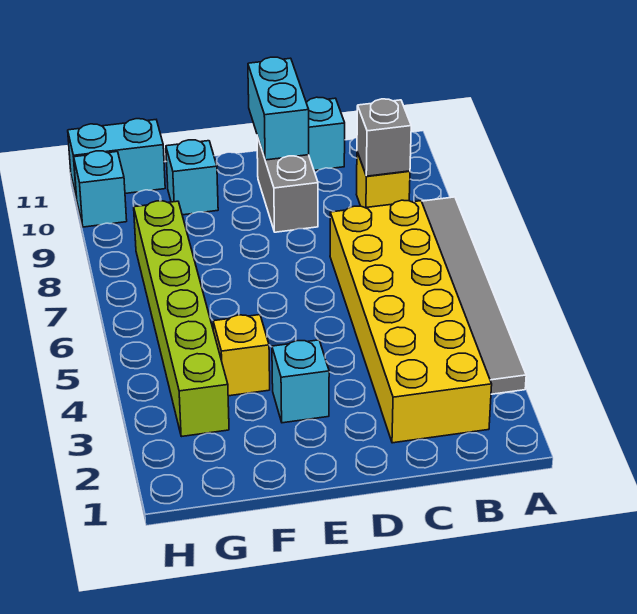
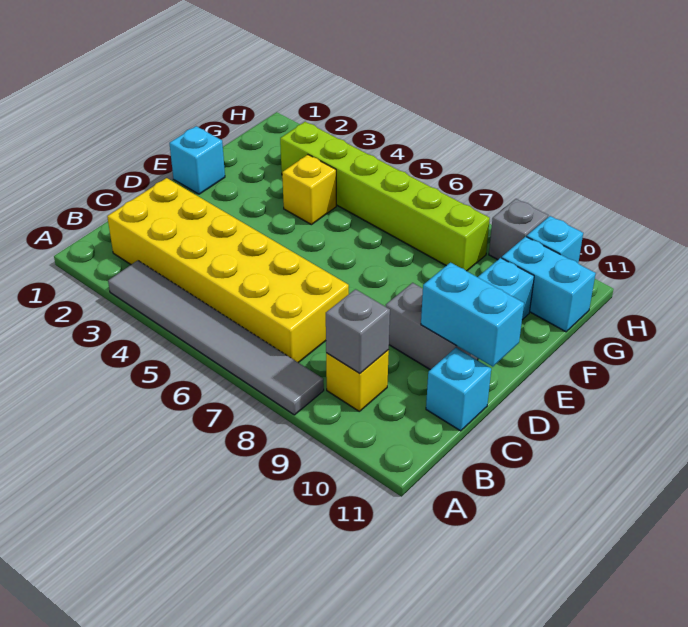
cyan 1x1 brick [272,340,329,423] -> cyan 1x1 brick moved to [169,126,225,194]
cyan 1x2 brick [68,119,165,198] -> cyan 1x2 brick turned to [502,237,596,332]
none -> grey 1x1 brick [489,199,548,260]

